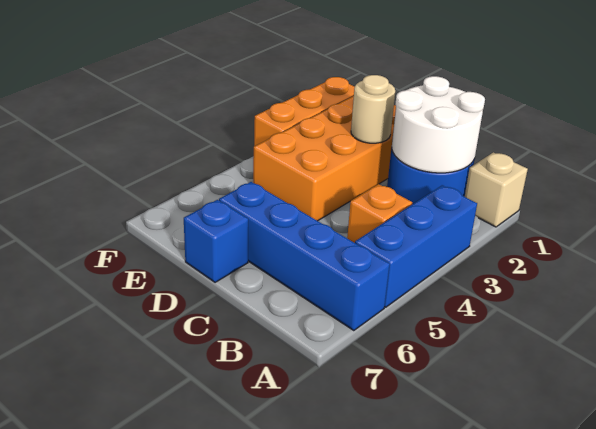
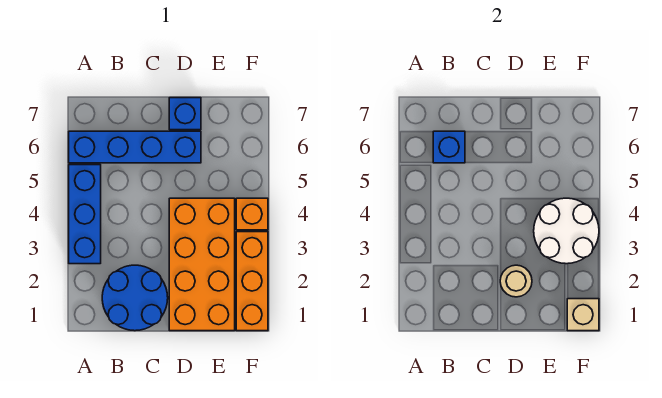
tan 1x1 brick [465,152,528,227] -> tan 1x1 brick moved to [567,299,599,331]
white 2x2 round brick [392,76,485,173] -> white 2x2 round brick moved to [534,198,599,264]
orange 1x1 brick [347,184,412,243] -> orange 1x1 brick moved to [236,198,268,230]
none -> blue 1x1 brick [433,131,465,163]

